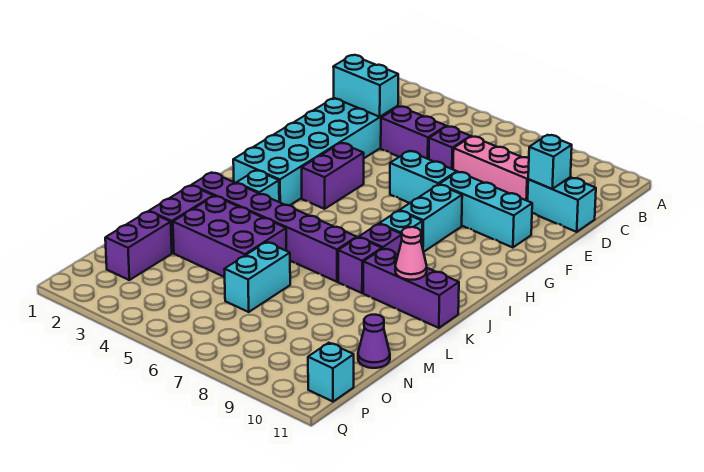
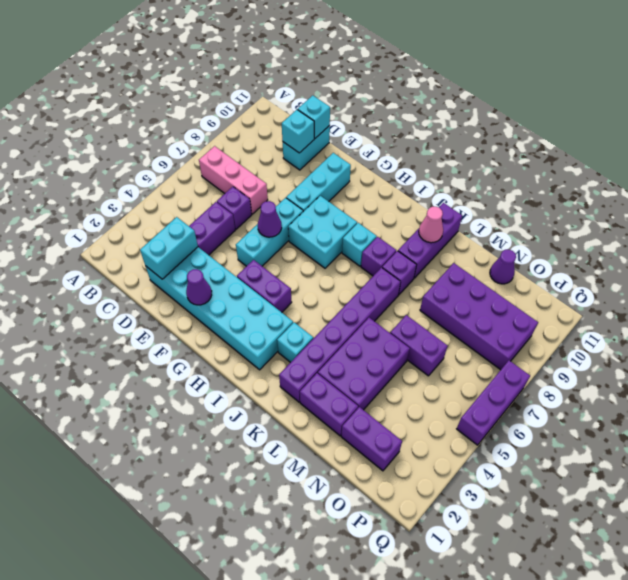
pink 1x3 brick [453,137,529,201] -> pink 1x3 brick turned to [199,146,268,214]
none -> purple 1x1 cone [186,269,212,305]
cyan 1x2 brick [390,151,457,203] -> cyan 1x3 brick [236,198,303,266]
none -> purple 1x1 cone [258,201,282,237]
cyan 1x2 brick [400,185,462,252] -> cyan 2x2 brick [288,196,357,268]
cyan 1x2 brick [224,242,290,312] -> purple 1x2 brick [390,315,448,376]
none -> purple 2x4 brick [420,263,538,370]
cyan 1x1 brick [308,343,354,402] -> cyan 1x1 brick moved to [298,96,330,138]
none -> purple 1x3 brick [457,361,530,445]

